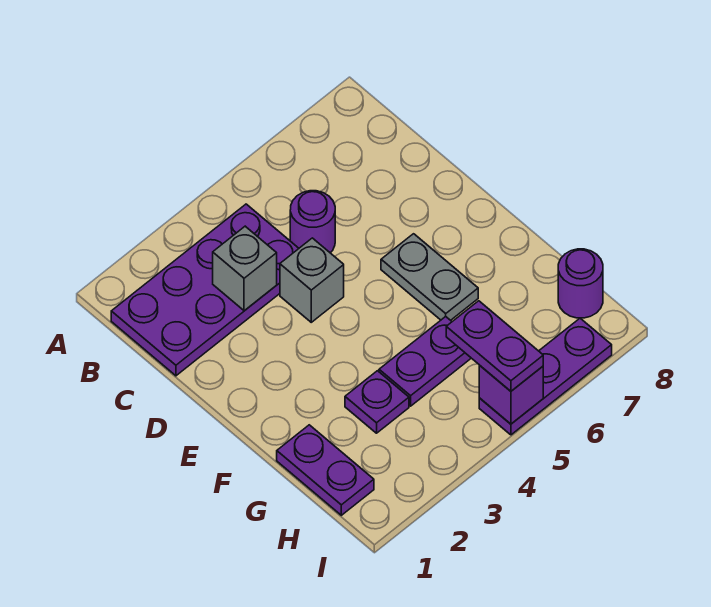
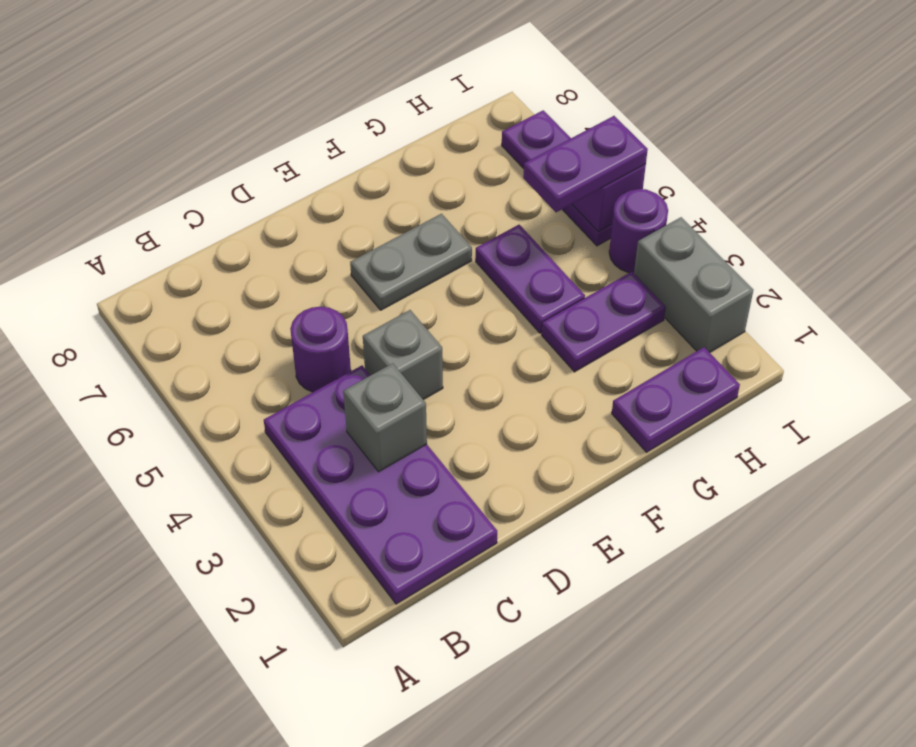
purple 1x1 plate [345,371,409,433] -> purple 1x2 plate [542,272,666,372]
purple 1x1 round brick [558,249,603,318] -> purple 1x1 round brick moved to [609,189,668,273]
none -> grey 1x2 brick [634,217,753,353]

